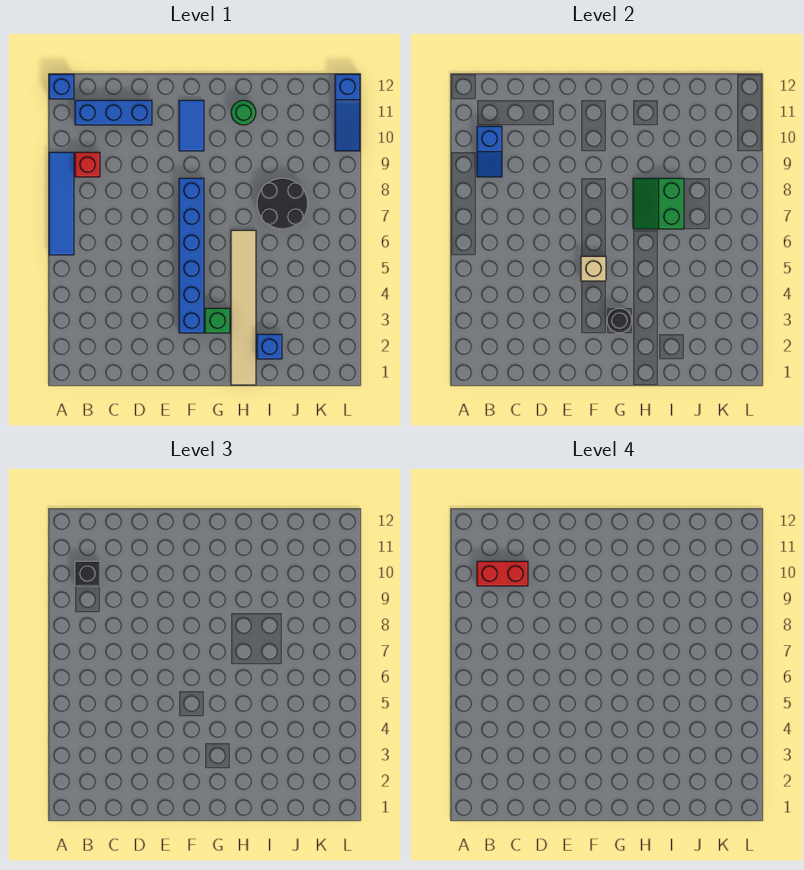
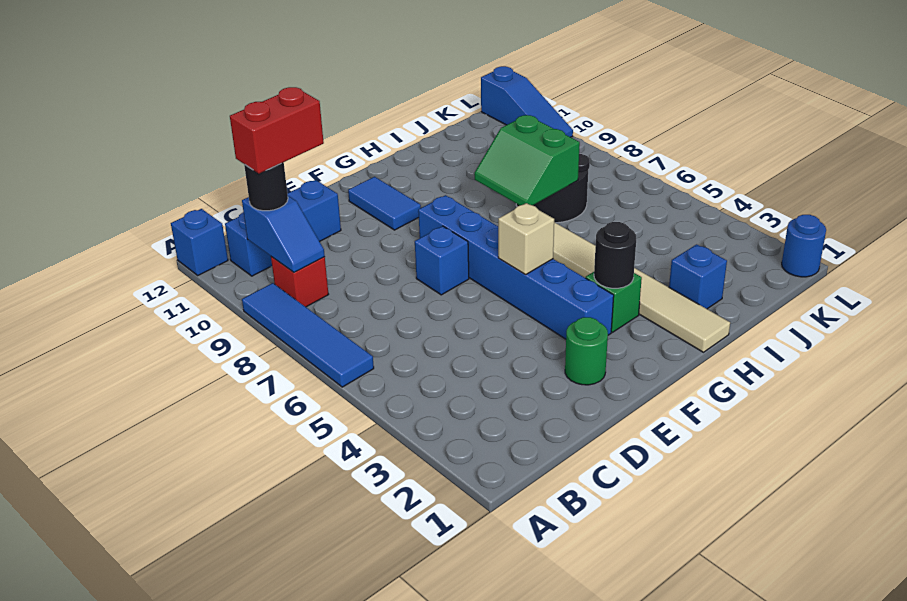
black 1x1 brick [75,561,100,586] -> black 1x1 round brick [244,162,288,211]
none -> blue 1x1 brick [415,226,469,295]
green 1x1 round brick [231,100,256,125] -> green 1x1 round brick moved to [565,317,608,385]
none -> blue 1x1 round brick [782,215,826,277]

